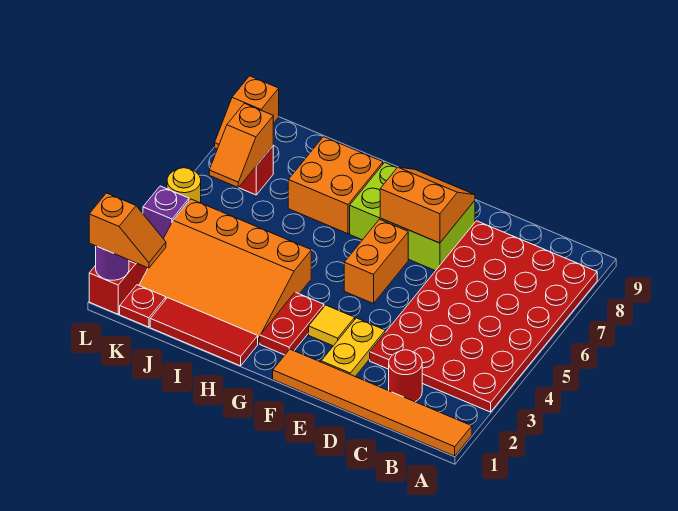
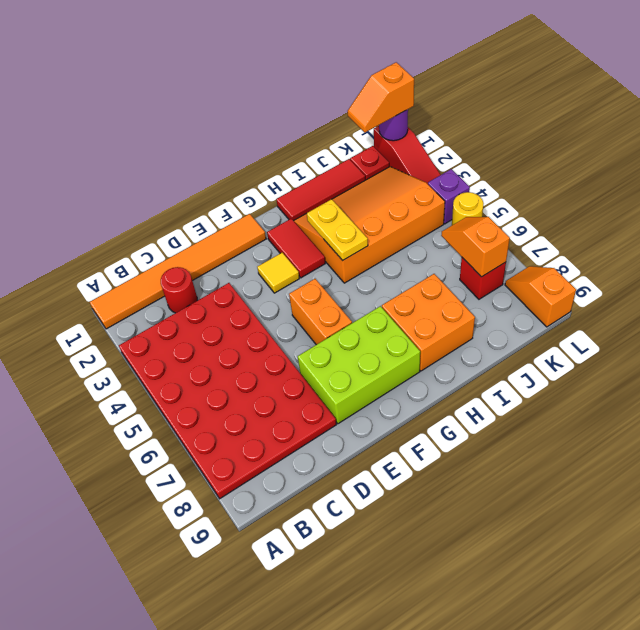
yellow 1x2 plate [321,318,385,376] -> yellow 1x2 plate moved to [307,199,368,260]
orange 2x2 slope [380,167,475,243] -> none
red 1x2 plate [260,292,324,355] -> red 1x2 tile [267,218,325,278]

